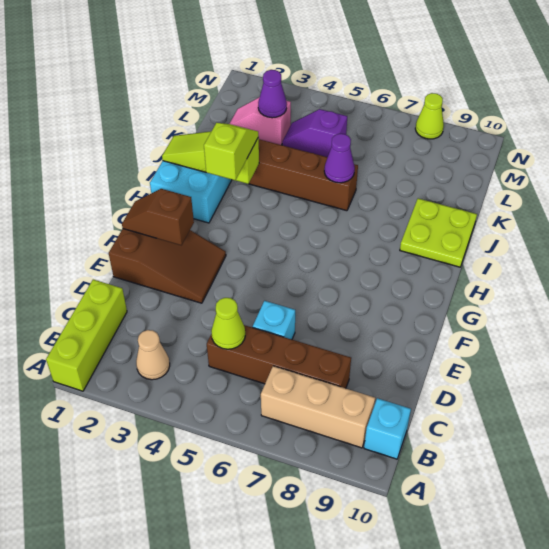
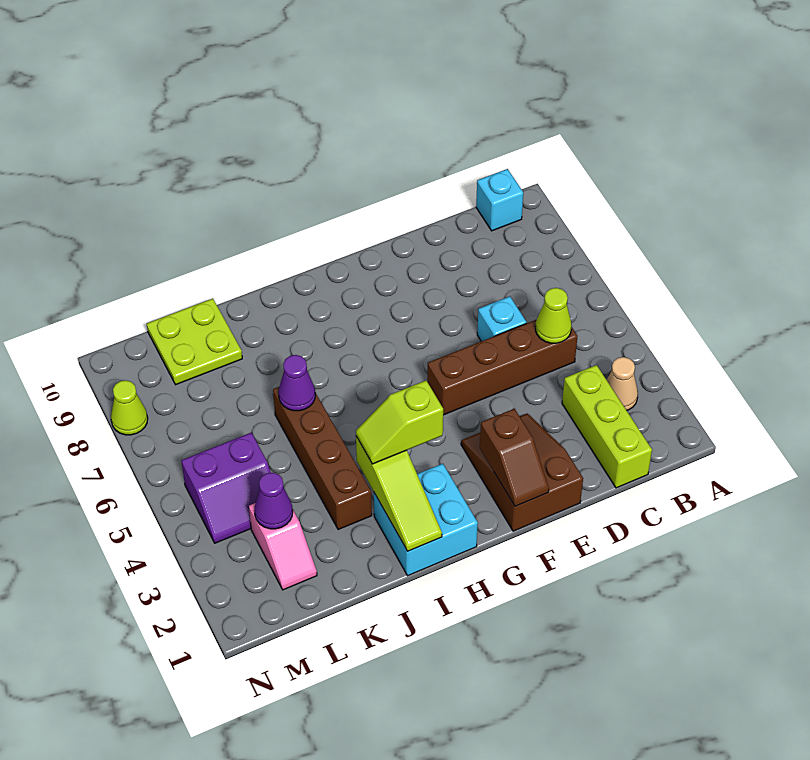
lime 1x3 brick [46,280,127,391] -> lime 1x3 brick turned to [562,365,652,488]
tan 1x3 brick [261,366,375,448] -> none
brown 1x4 brick [207,325,351,388] -> brown 1x4 brick turned to [427,320,578,415]
lime 2x2 plate [400,199,477,267] -> lime 2x2 plate moved to [147,298,242,385]
purple 1x2 slope [282,109,347,157] -> purple 2x2 slope [181,433,271,543]

